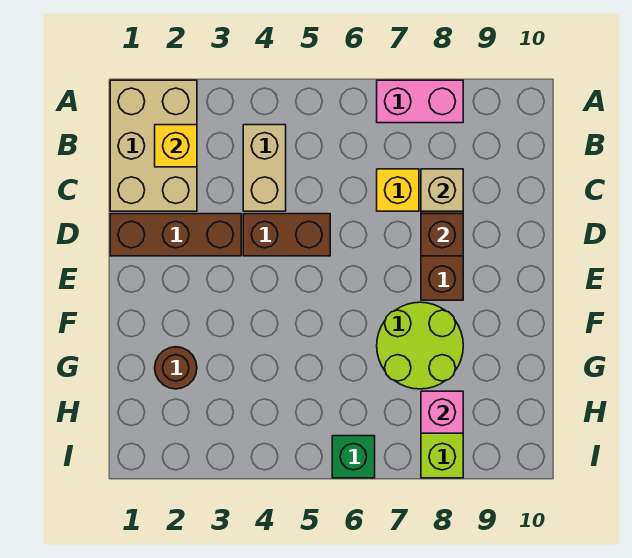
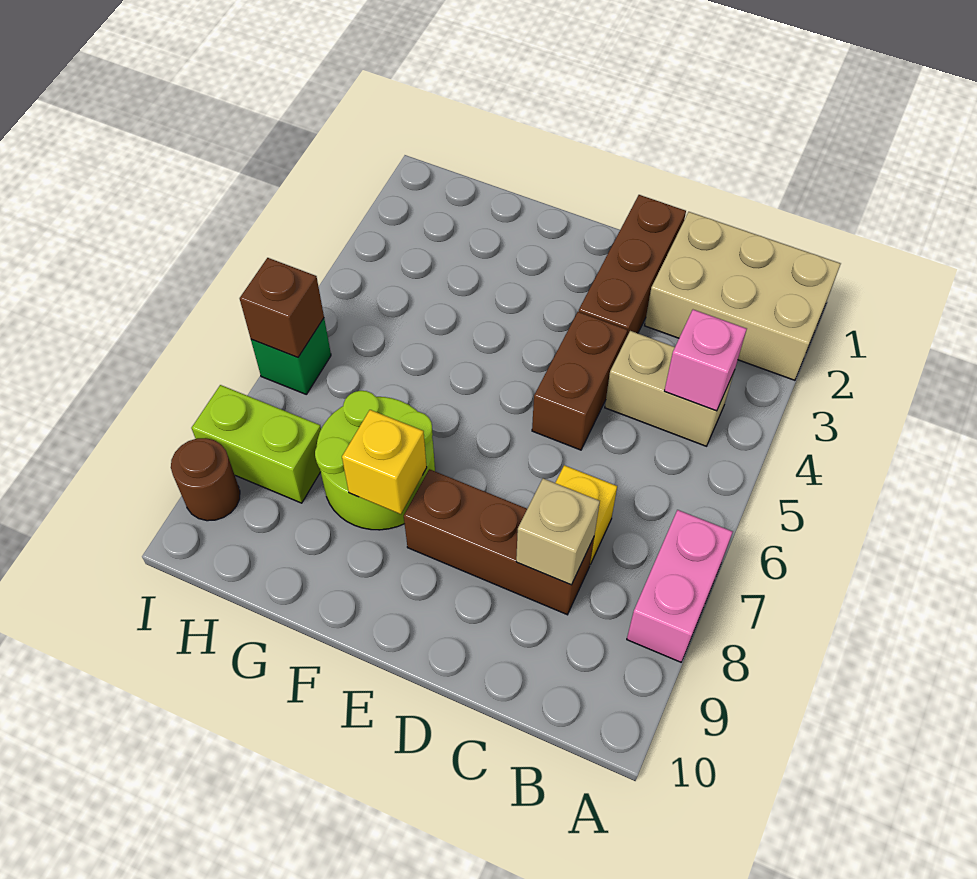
yellow 1x1 brick [155,125,197,167] -> yellow 1x1 brick moved to [342,410,427,514]
brown 1x1 brick [421,214,463,256] -> brown 1x1 brick moved to [240,258,324,357]
brown 1x1 round brick [155,347,197,389] -> brown 1x1 round brick moved to [171,438,240,521]
pink 1x1 brick [421,391,463,433] -> pink 1x1 brick moved to [664,310,747,411]

